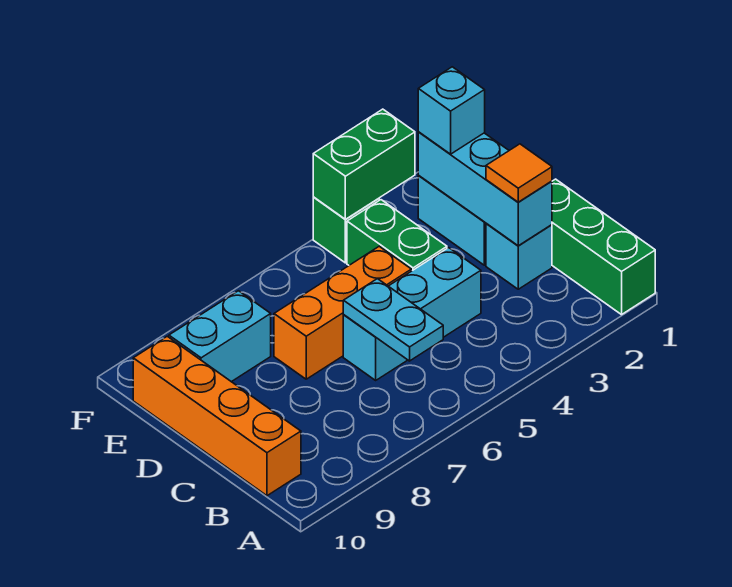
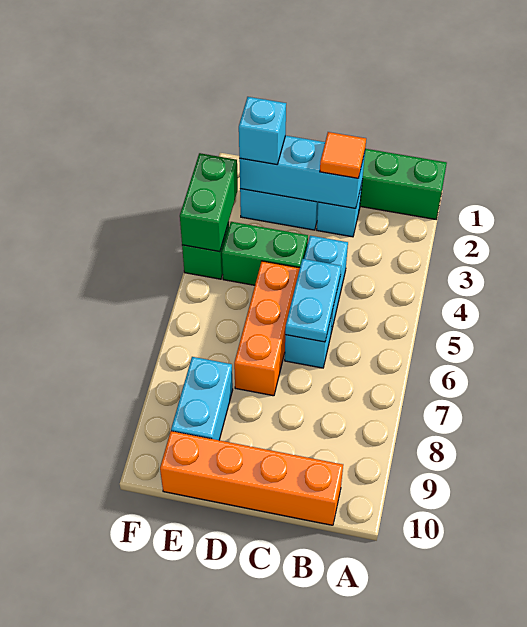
cyan 1x2 plate [343,279,443,361] -> cyan 1x2 plate turned to [285,259,341,342]

